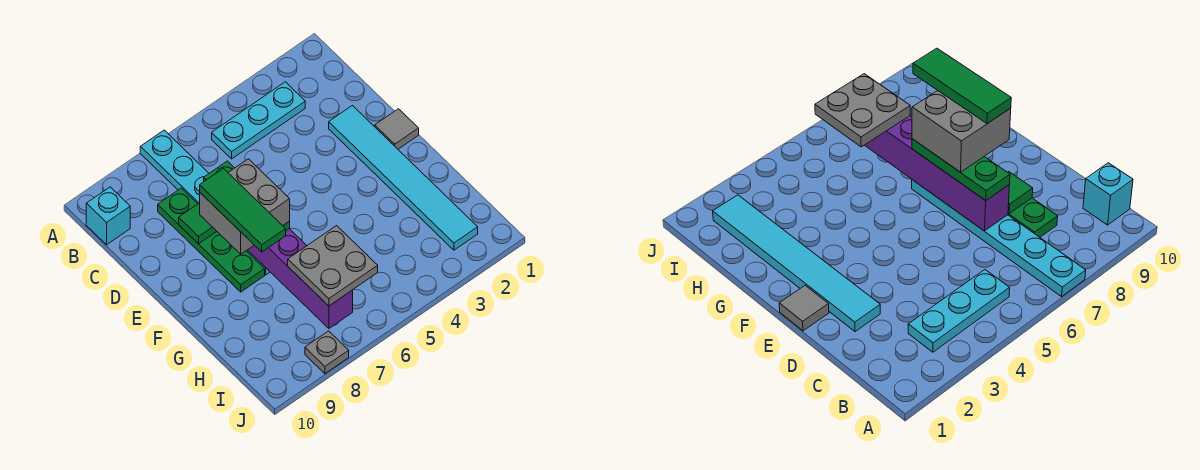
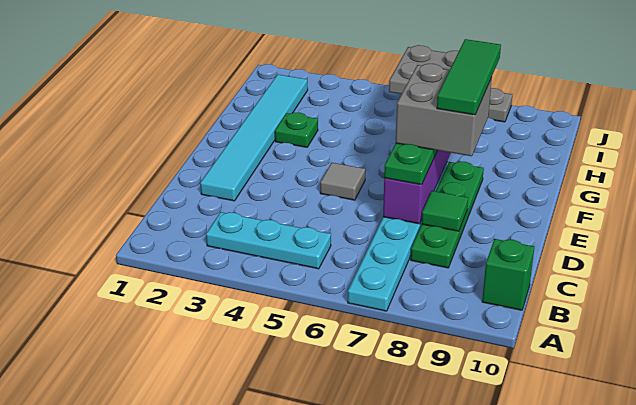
cyan 1x1 brick [86,187,130,245] -> green 1x1 brick [482,239,534,310]
grey 1x1 tile [375,109,419,149] -> grey 1x1 tile moved to [320,163,365,200]
none -> green 1x1 plate [275,113,318,147]

